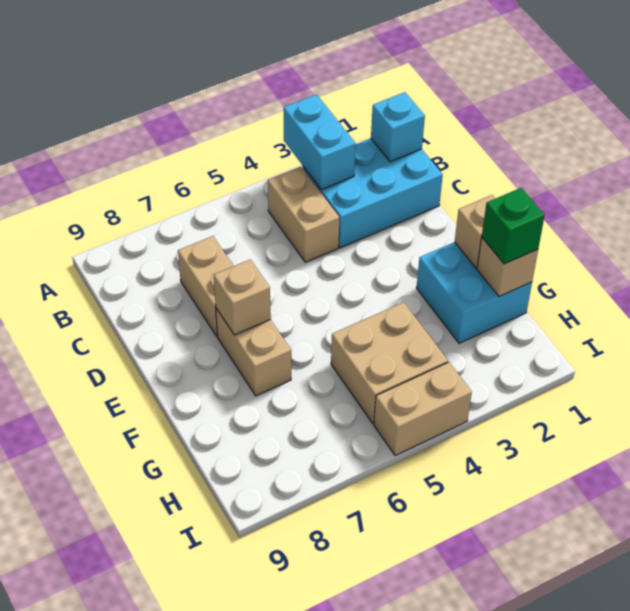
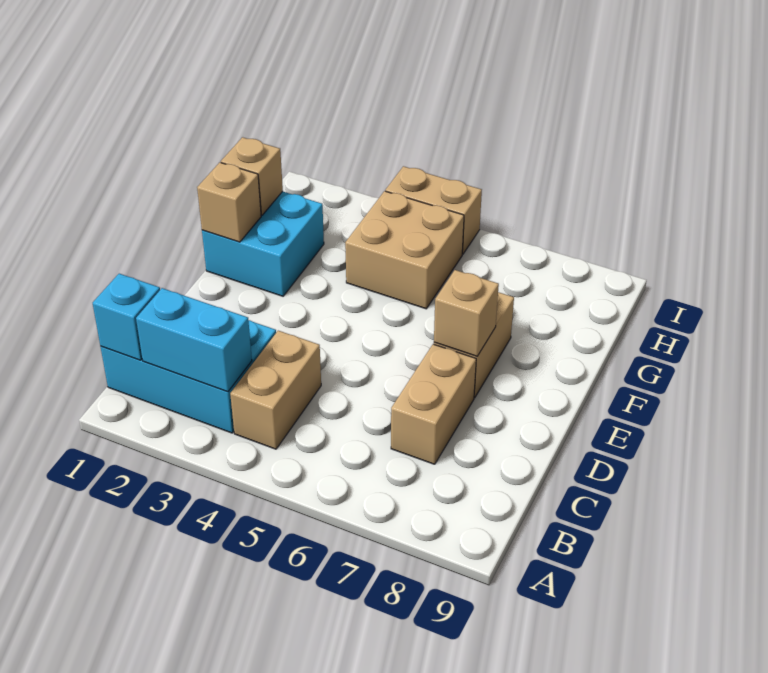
cyan 1x2 brick [284,95,356,190] -> cyan 1x2 brick turned to [136,288,252,392]
green 1x1 brick [482,188,545,264] -> none

